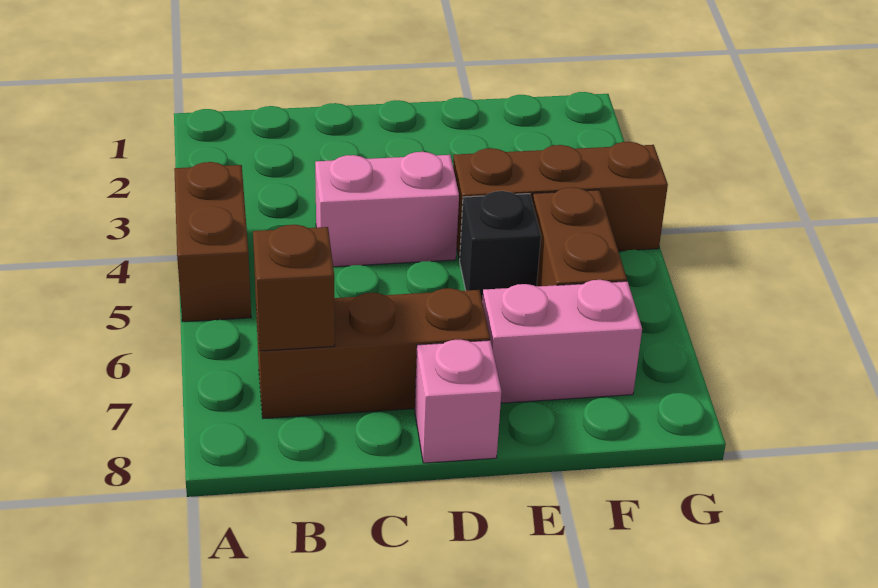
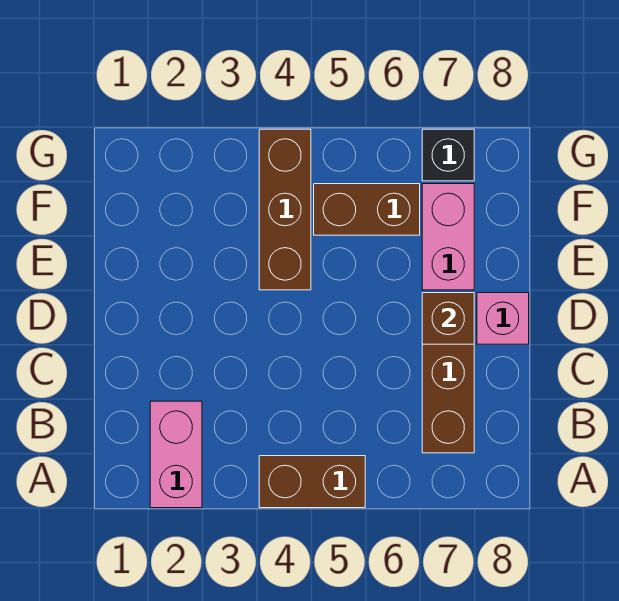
brown 1x1 brick [253,225,335,351] -> brown 1x1 brick moved to [422,293,474,344]
pink 1x2 brick [315,152,459,267] -> pink 1x2 brick moved to [150,401,202,508]
black 1x1 brick [460,191,541,300] -> black 1x1 brick moved to [422,129,474,181]

